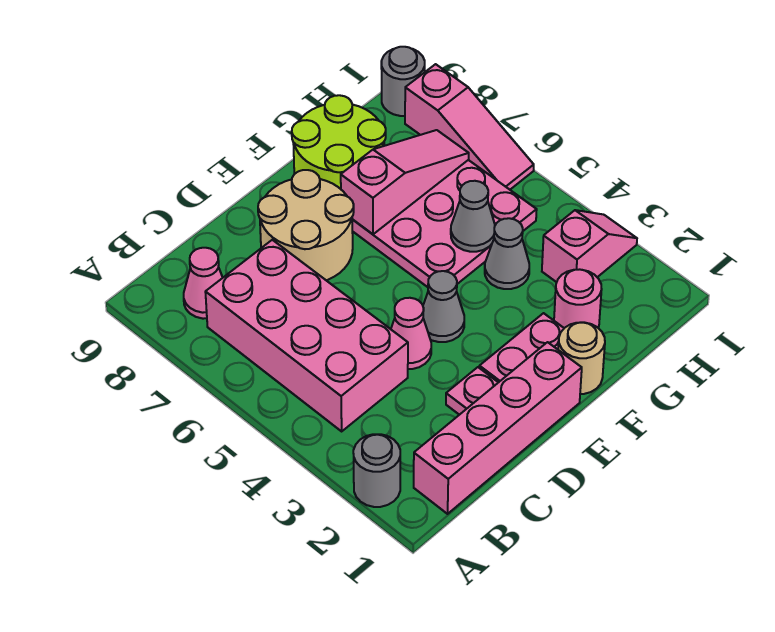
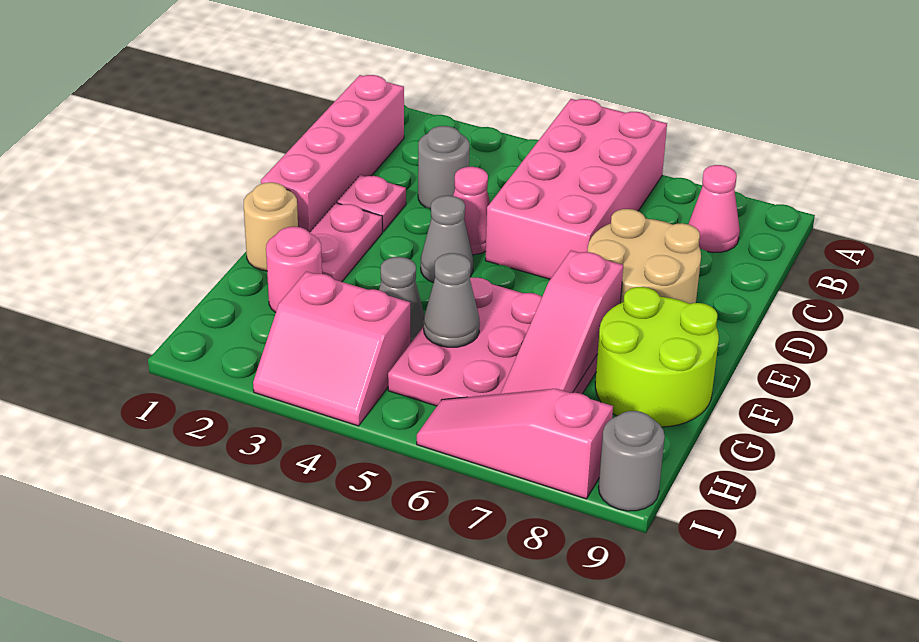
grey 1x1 round brick [353,434,400,507] -> grey 1x1 round brick moved to [418,126,470,209]
pink 2x4 brick [205,240,408,431] -> pink 2x4 brick turned to [485,99,667,279]
pink 1x2 slope [542,210,637,282] -> pink 2x2 slope [253,272,410,426]

